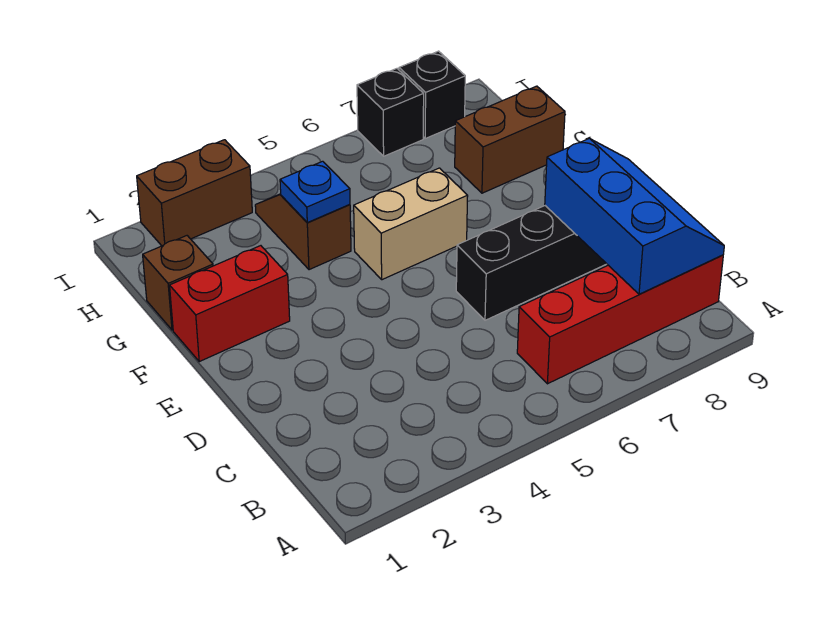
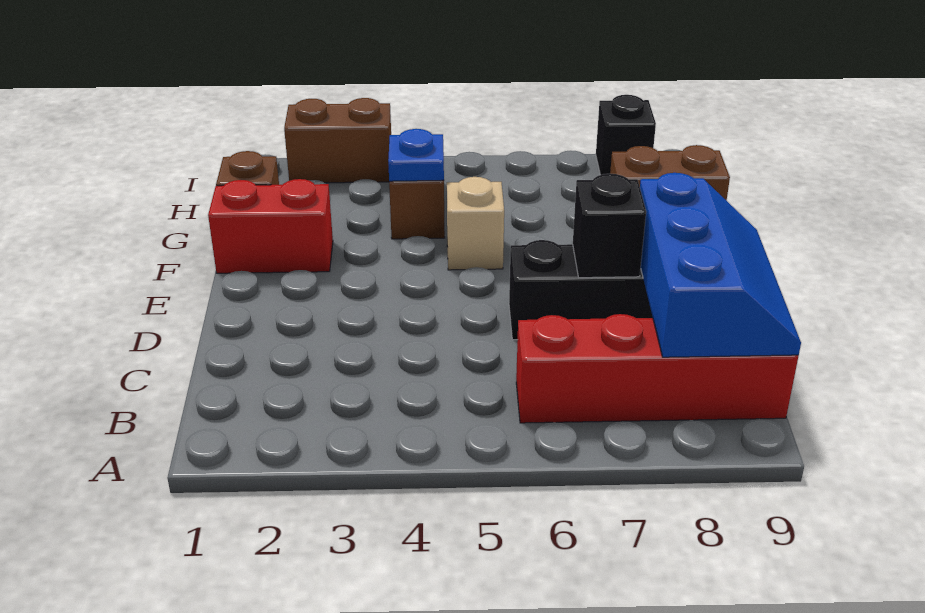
tan 1x2 brick [354,168,468,280] -> tan 1x1 brick [447,177,504,270]
black 1x1 brick [357,69,424,156] -> black 1x1 brick moved to [573,174,646,278]

